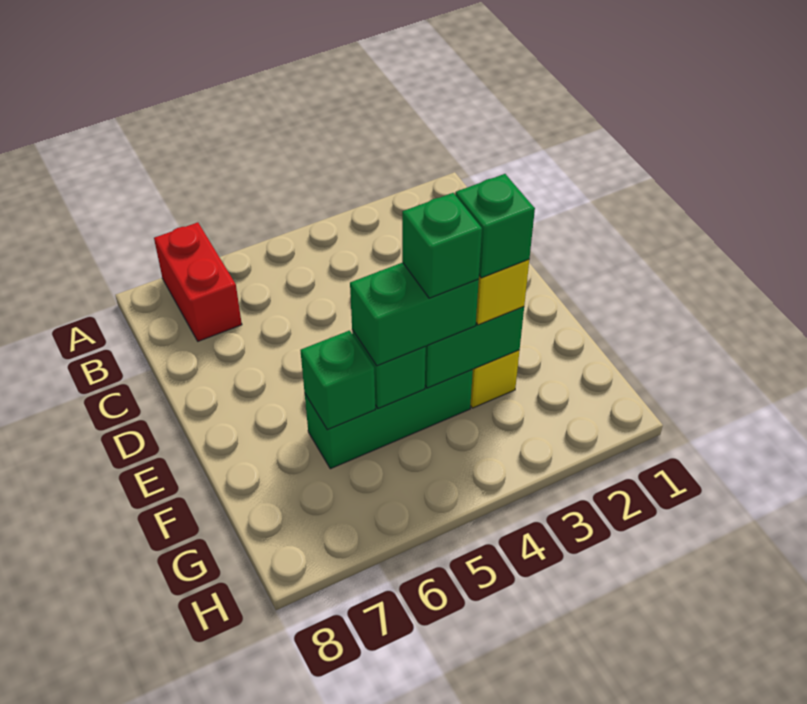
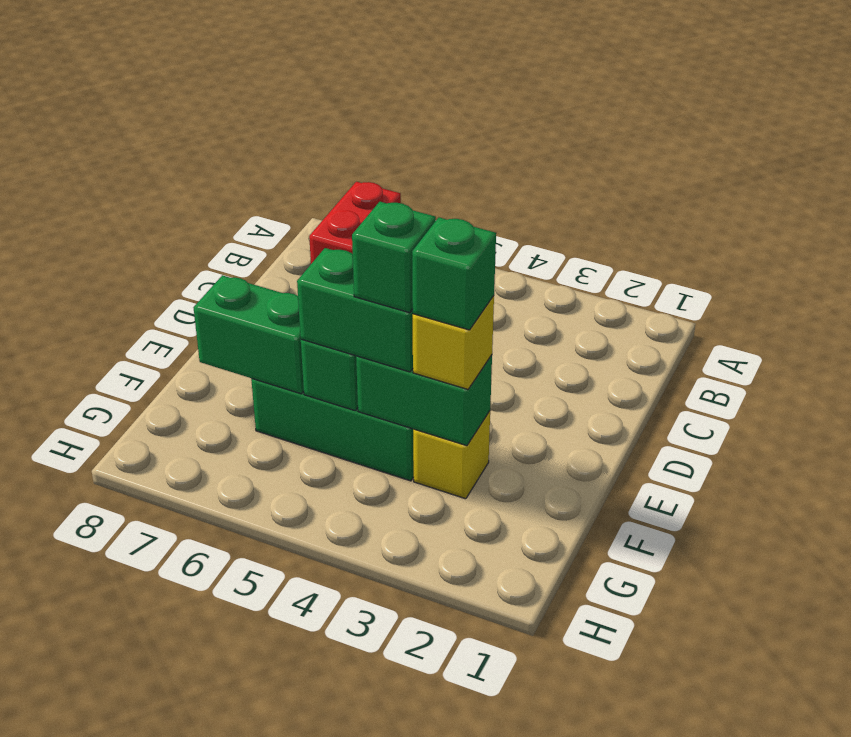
green 1x1 brick [300,331,375,430] -> green 1x2 brick [193,275,304,394]

